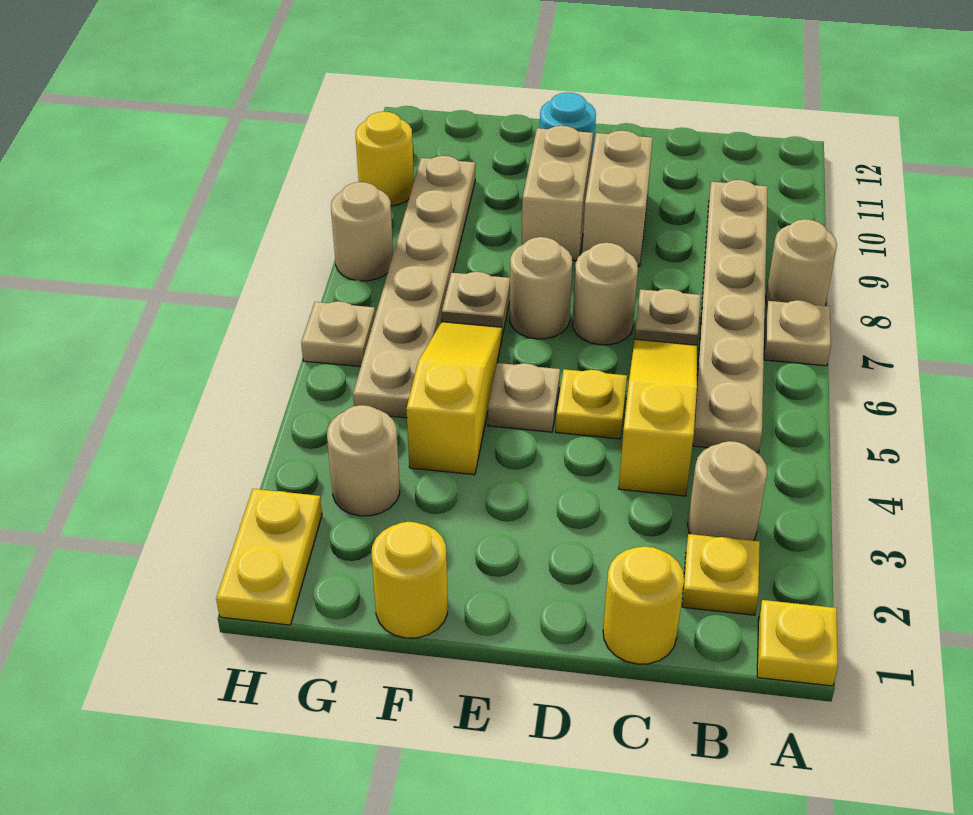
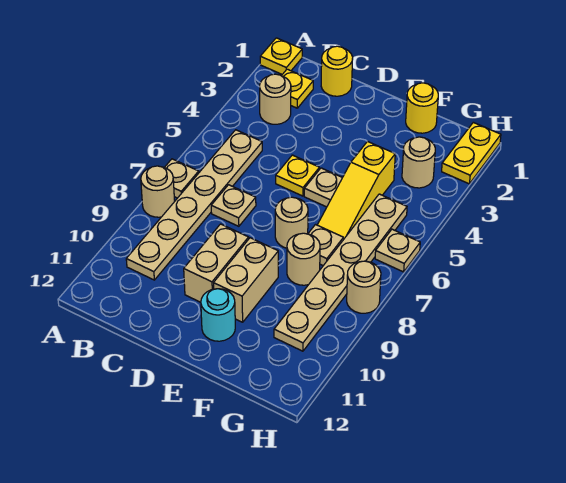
yellow 1x3 slope [619,340,697,496] -> none
tan 1x1 round brick [573,243,638,345] -> tan 1x1 round brick moved to [287,233,320,285]
yellow 1x1 round brick [356,112,414,206] -> none

